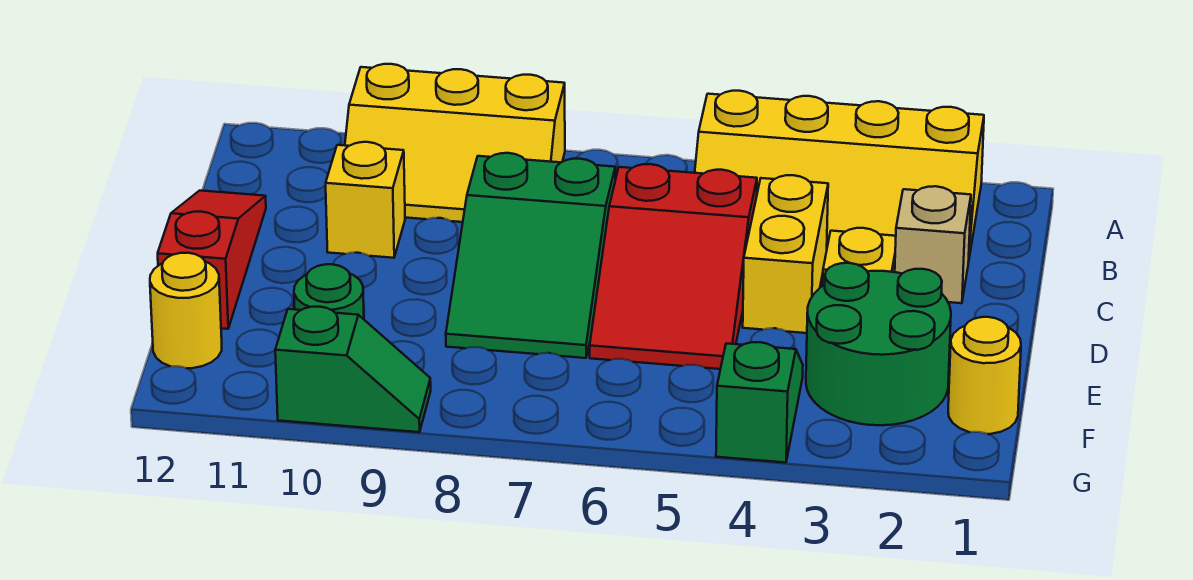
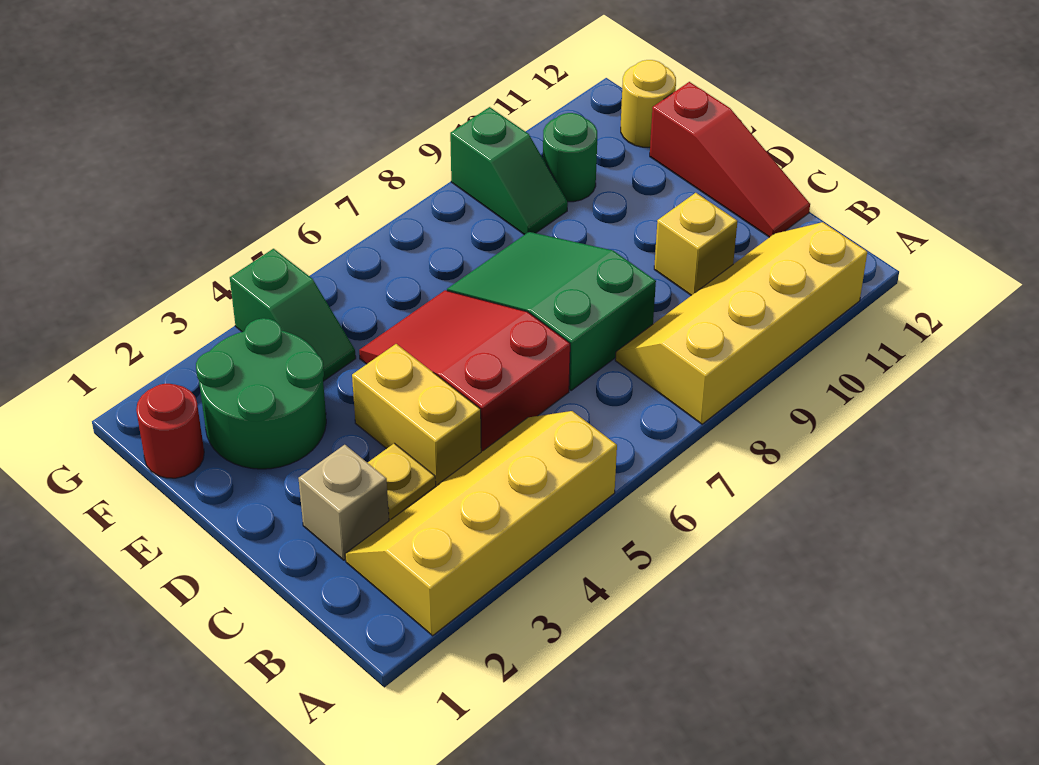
yellow 2x3 slope [345,64,565,222] -> yellow 2x4 slope [615,222,867,424]
yellow 1x1 round brick [948,317,1021,434] -> red 1x1 round brick [136,384,204,478]
green 1x2 slope [275,307,431,432] -> green 1x2 slope turned to [450,107,568,235]

